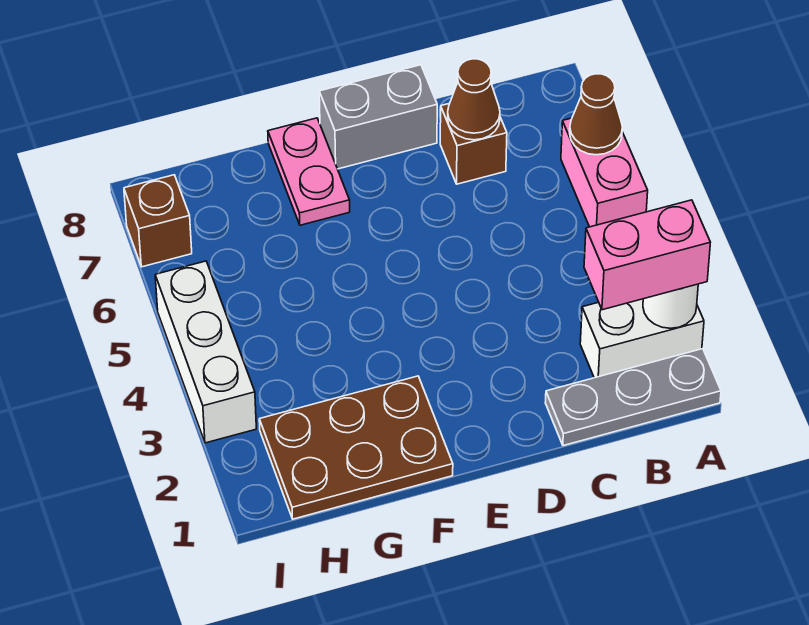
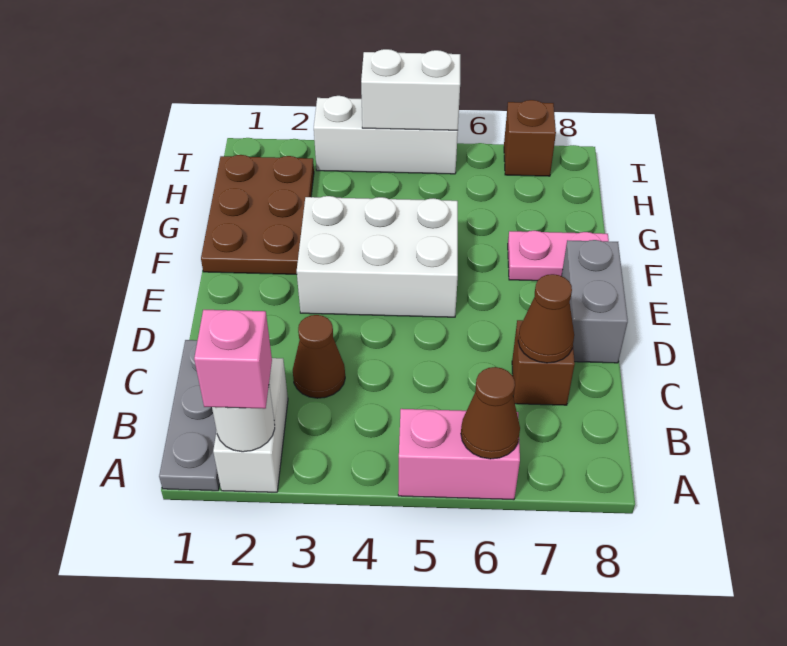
pink 1x2 brick [584,200,710,310] -> pink 1x1 brick [194,310,272,409]
none -> brown 1x1 cone [293,315,345,398]
none -> white 2x3 brick [297,196,458,317]
none -> white 1x2 brick [361,49,460,131]

